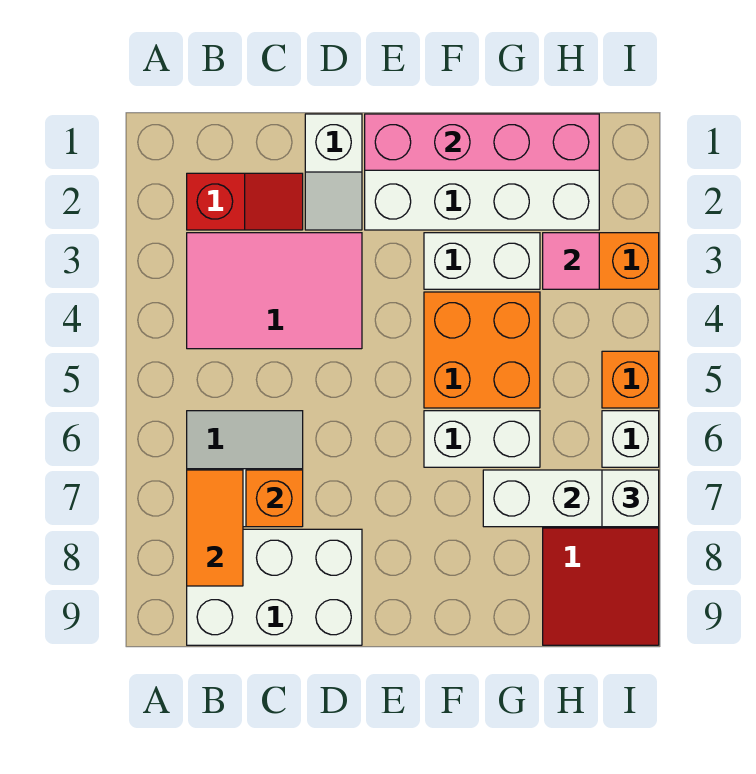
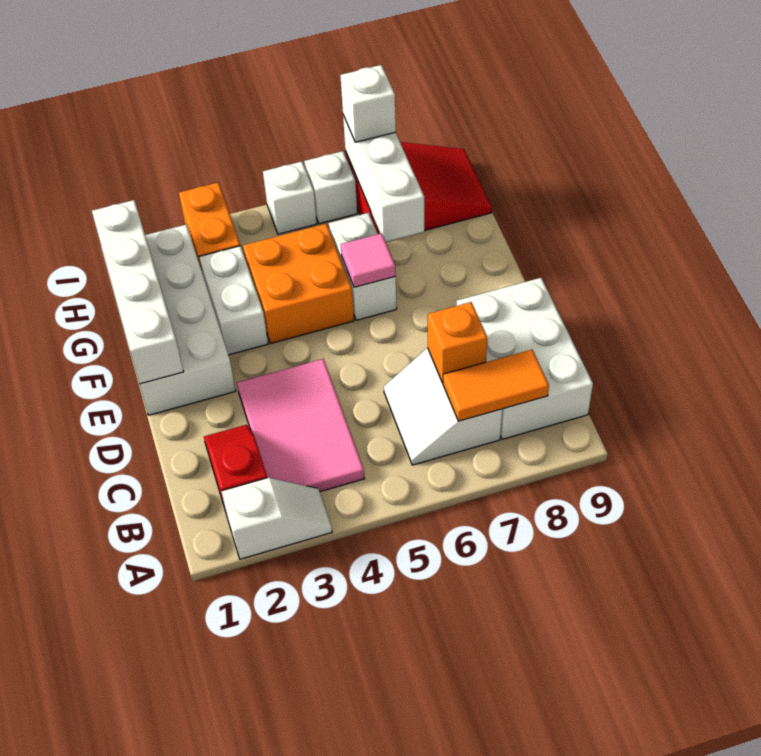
white 1x2 slope [305,114,362,230] -> white 1x2 slope moved to [221,478,332,559]
pink 1x4 brick [365,114,599,170] -> white 1x4 brick [92,200,184,384]
pink 1x1 tile [543,233,599,289] -> pink 1x1 tile moved to [341,233,396,287]
orange 1x1 brick [602,351,659,408] -> white 1x1 brick [263,162,317,234]

